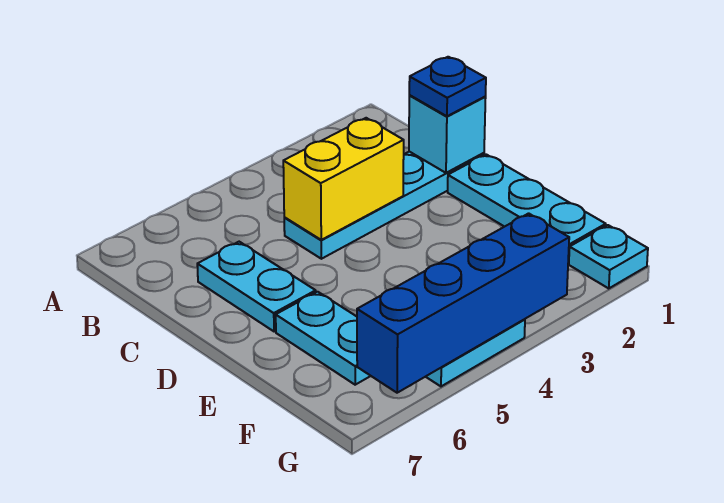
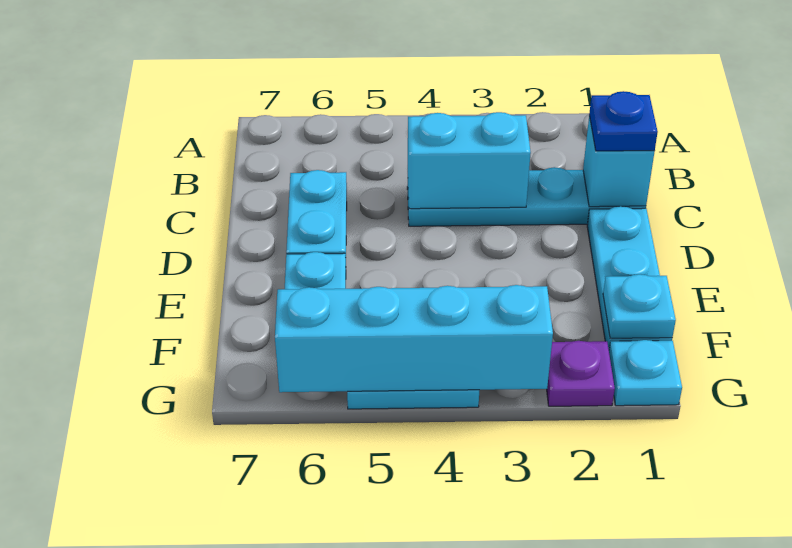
yellow 1x2 brick [283,118,404,240] -> cyan 1x2 brick [408,112,531,209]
none -> cyan 1x1 plate [603,274,676,338]
none -> purple 1x1 plate [547,341,615,406]
blue 1x4 brick [357,213,569,393] -> cyan 1x4 brick [275,285,553,392]

